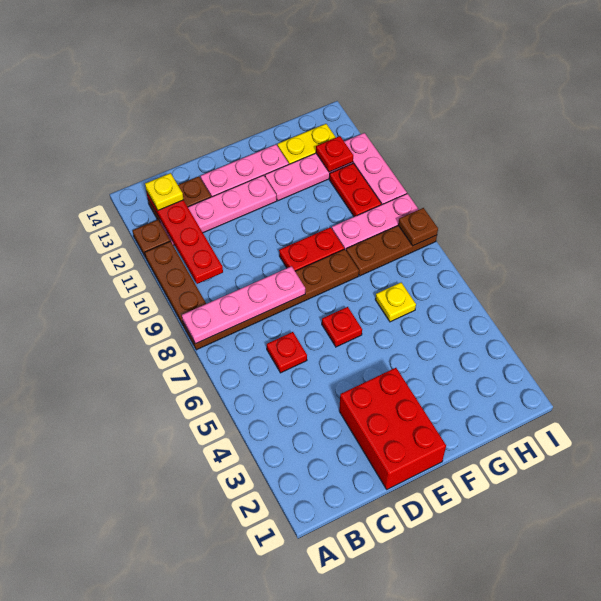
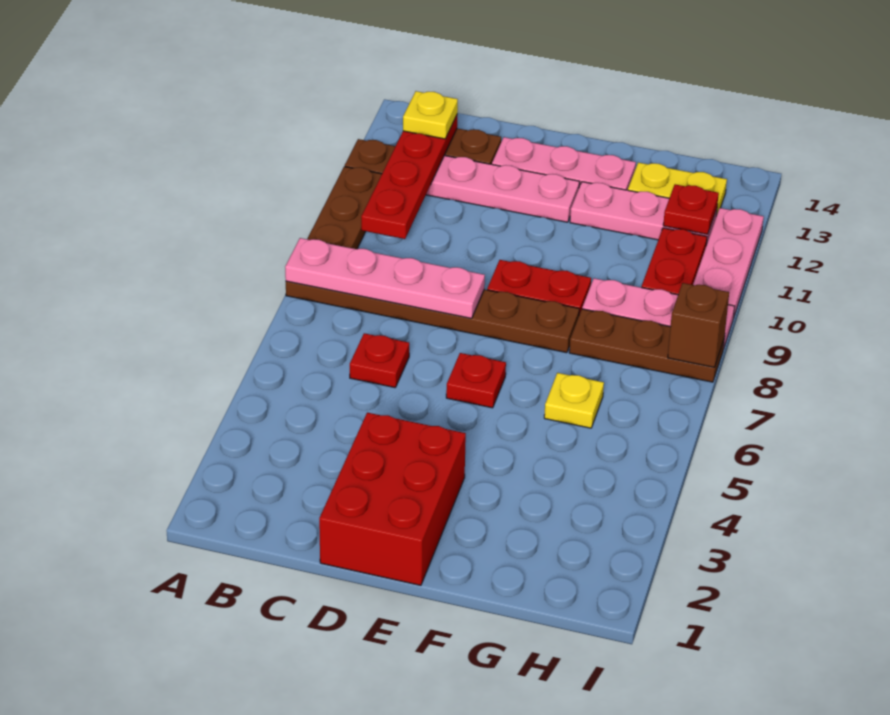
brown 1x1 plate [398,208,438,246] -> brown 1x1 brick [668,283,729,367]

